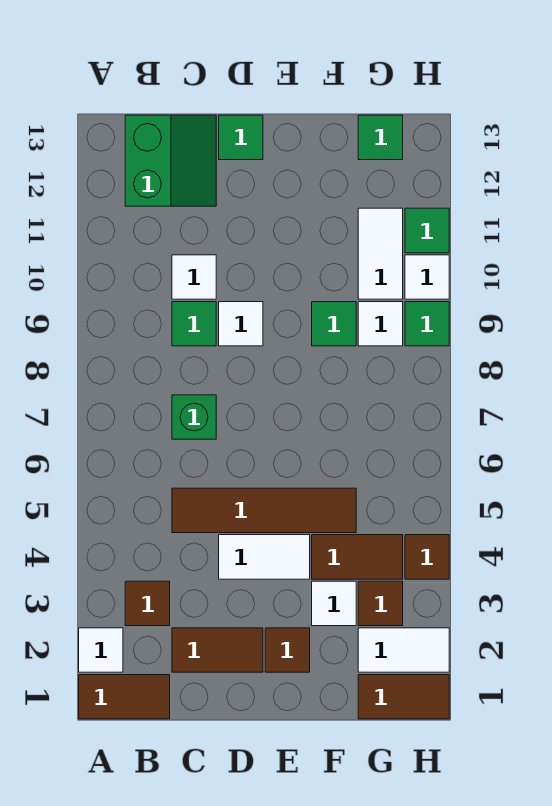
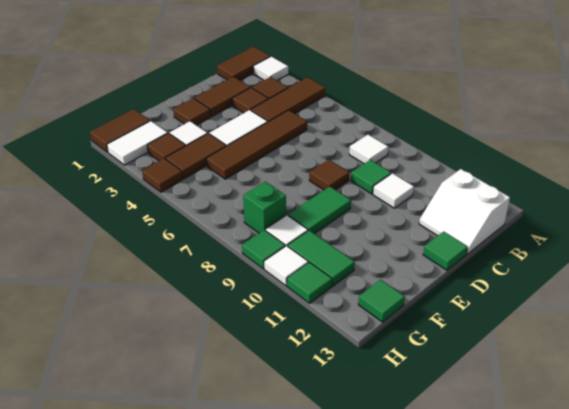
none -> brown 1x3 tile [251,77,325,122]
green 2x2 slope [125,115,216,206] -> white 2x2 slope [419,169,510,254]
none -> brown 1x1 tile [232,88,269,113]
green 1x1 brick [172,395,216,439] -> green 1x1 brick moved to [243,182,286,233]
none -> brown 1x1 tile [309,160,349,190]
white 1x1 tile [219,302,263,346] -> white 1x1 tile moved to [349,135,388,164]
green 1x1 tile [312,302,356,346] -> green 1x2 tile [288,187,351,234]
white 1x2 tile [358,208,403,299] -> green 1x2 tile [288,230,355,286]

